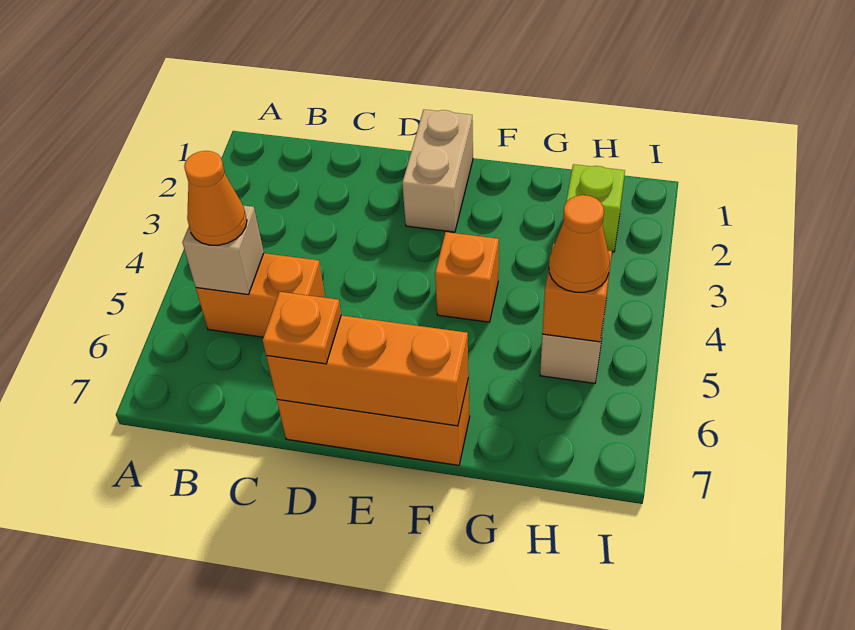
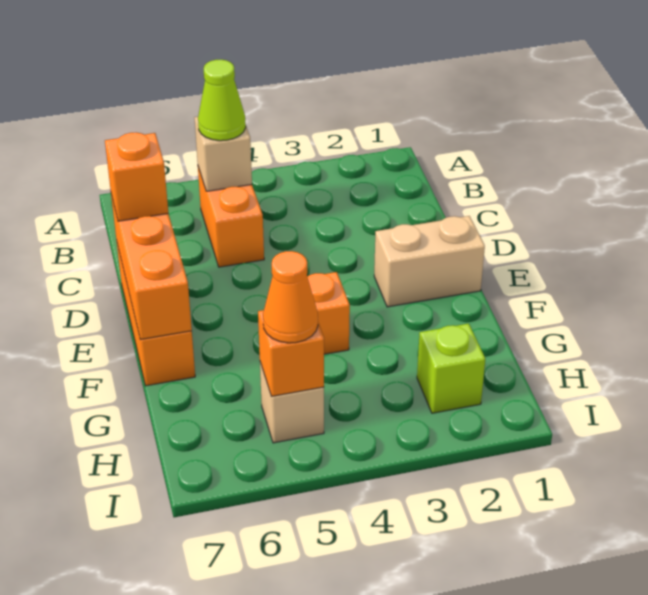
orange 1x1 cone [184,151,247,245] -> lime 1x1 cone [198,60,246,141]
orange 1x1 plate [263,292,341,364] -> orange 1x1 brick [105,133,168,221]

